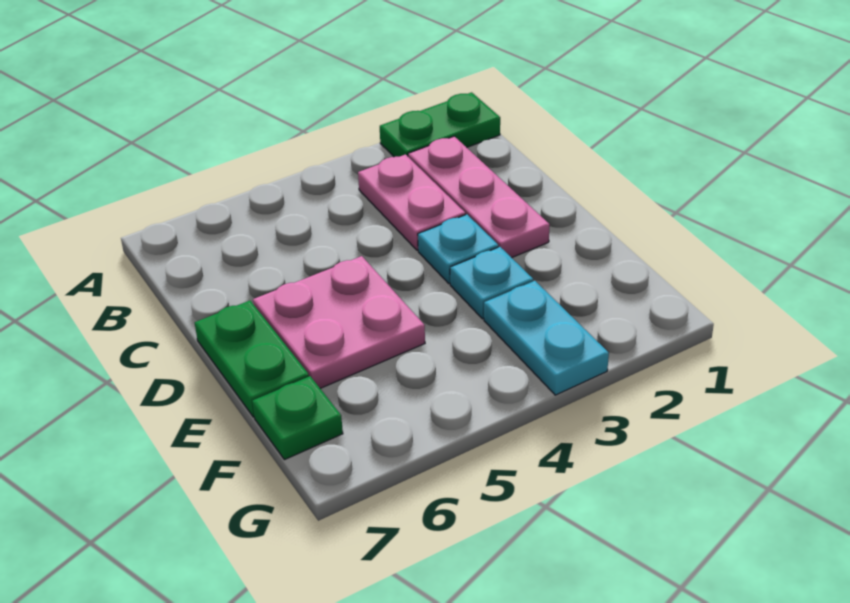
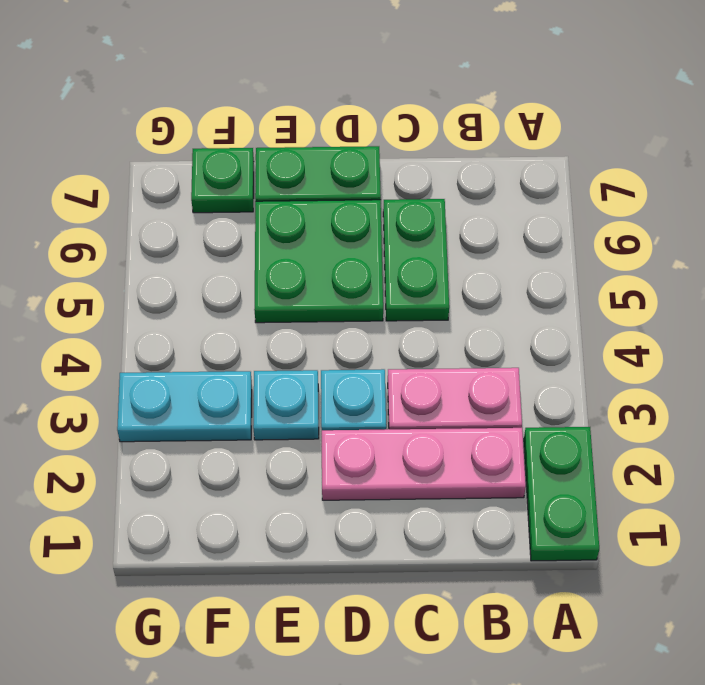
none -> green 1x2 plate [383,199,449,321]
pink 2x2 plate [253,256,425,388] -> green 2x2 plate [254,200,383,323]

